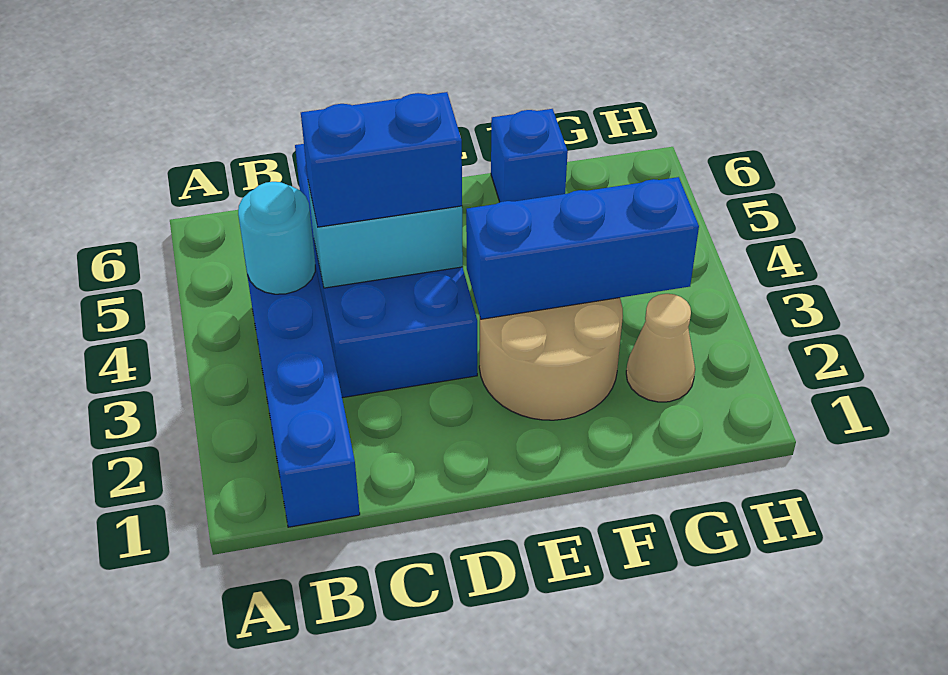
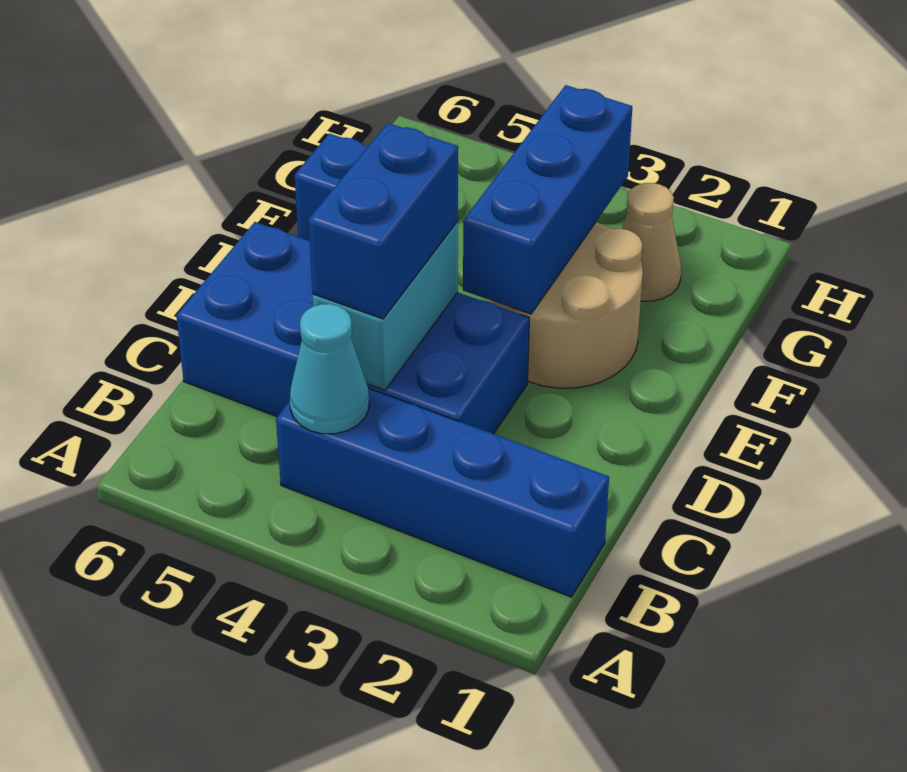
cyan 1x1 round brick [238,182,315,294] -> cyan 1x1 cone [290,304,369,434]

